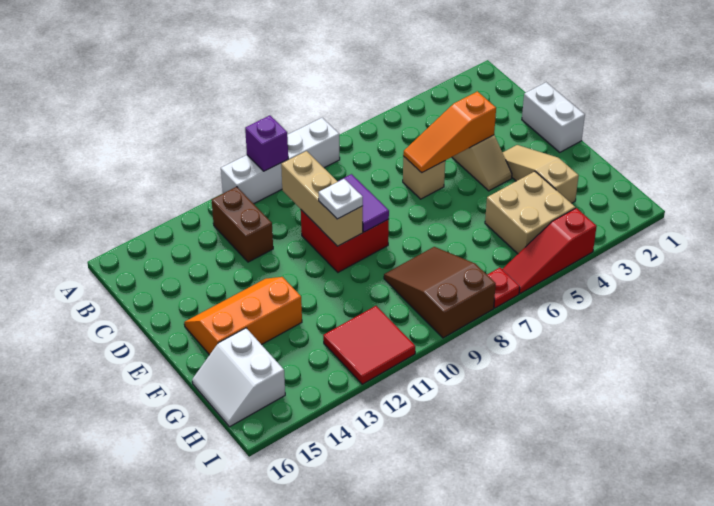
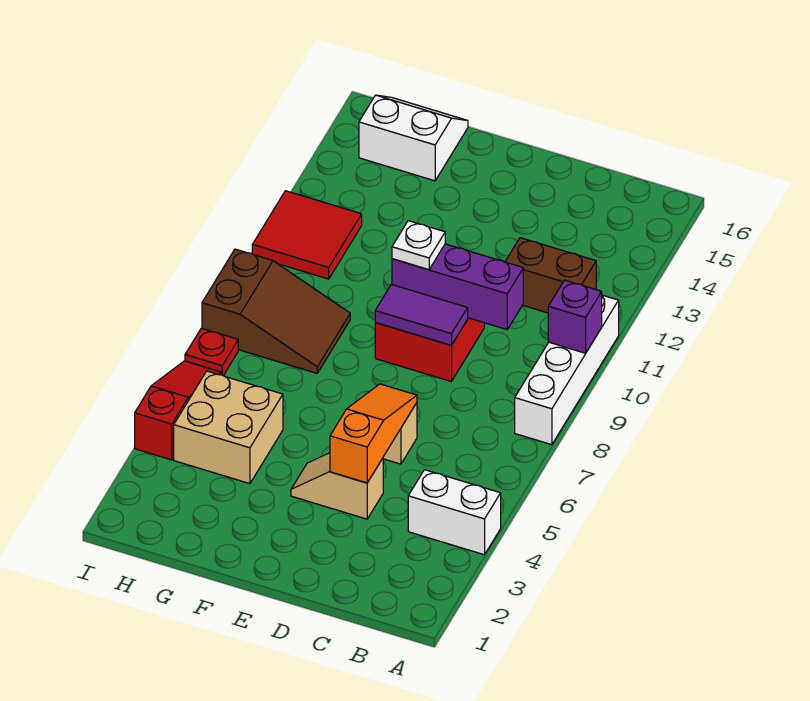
tan 1x3 brick [281,151,363,246] -> purple 1x3 brick [392,244,523,329]
white 1x2 brick [522,82,585,152] -> white 1x2 brick moved to [408,470,501,555]
tan 1x3 slope [502,145,579,203] -> none
orange 2x3 slope [184,277,302,355] -> none

